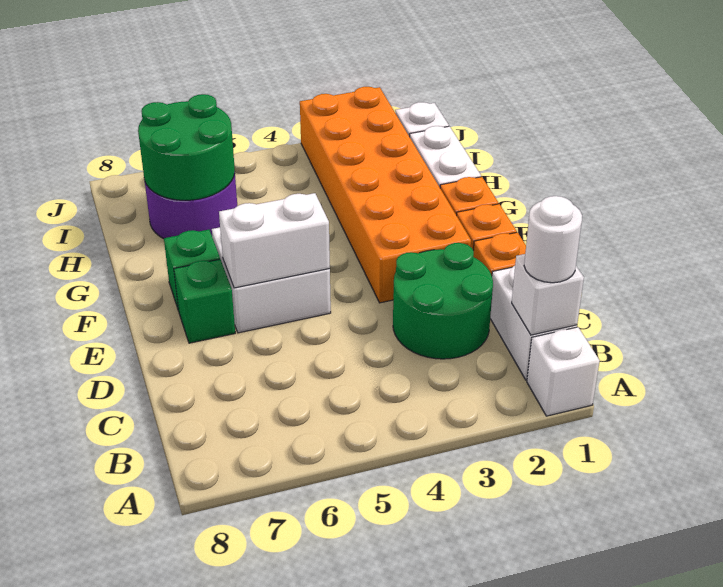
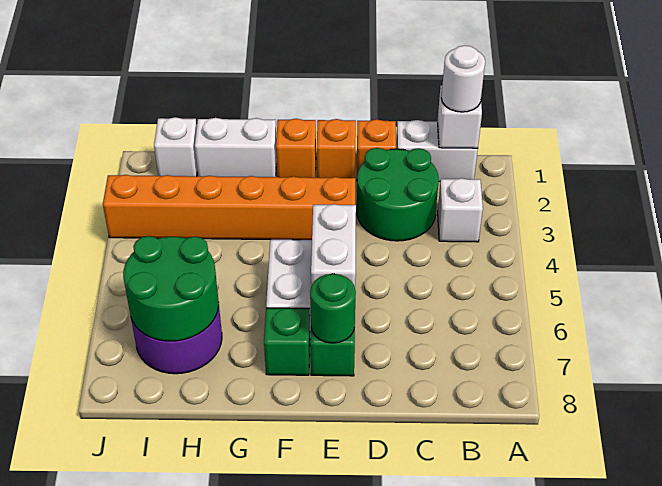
white 1x1 brick [527,327,600,416] -> white 1x1 brick moved to [438,178,483,242]
orange 2x6 brick [300,87,471,303] -> orange 1x6 brick [103,175,355,240]
none -> green 1x1 round brick [310,274,356,343]

